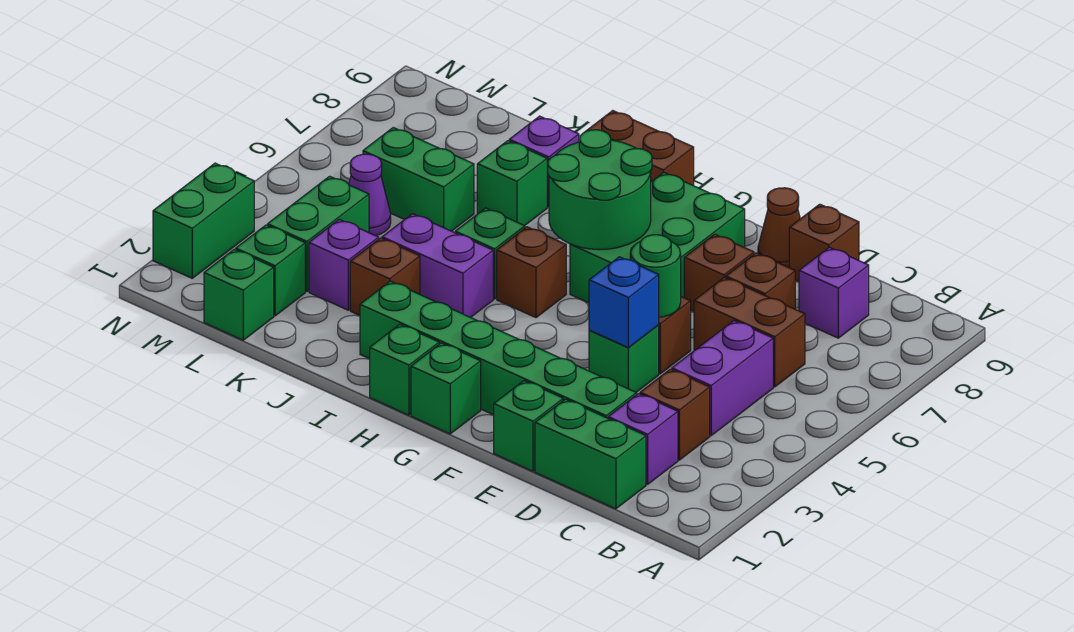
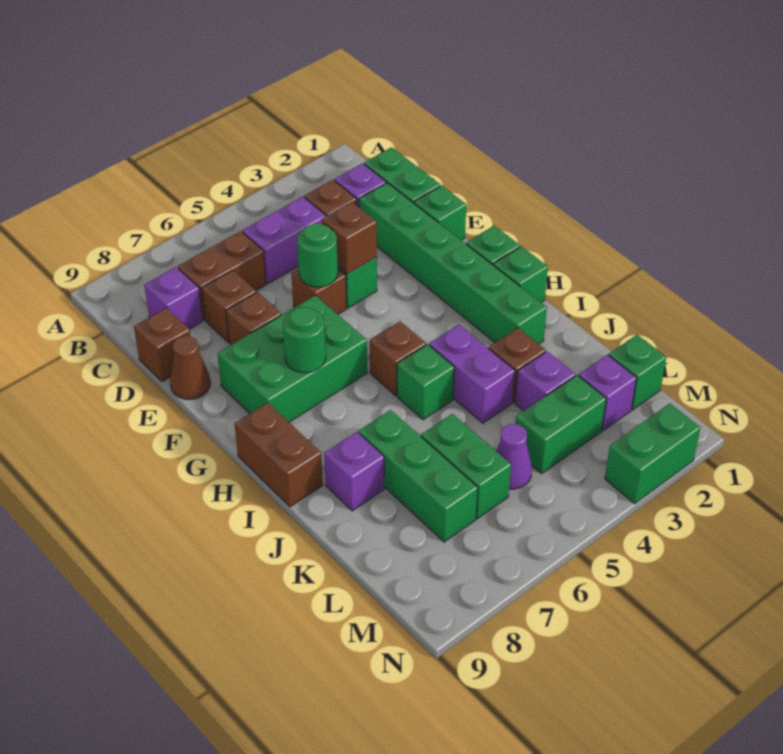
brown 1x2 brick [694,277,805,387] -> brown 1x2 brick turned to [178,231,266,320]
blue 1x1 brick [589,257,659,348] -> brown 1x1 brick [321,201,377,274]
green 2x2 round brick [548,130,652,250] -> green 1x1 round brick [283,307,326,373]
green 1x1 brick [477,141,547,226] -> green 1x3 brick [359,410,478,542]
green 1x1 brick [236,225,305,316] -> purple 1x1 brick [578,355,637,430]

